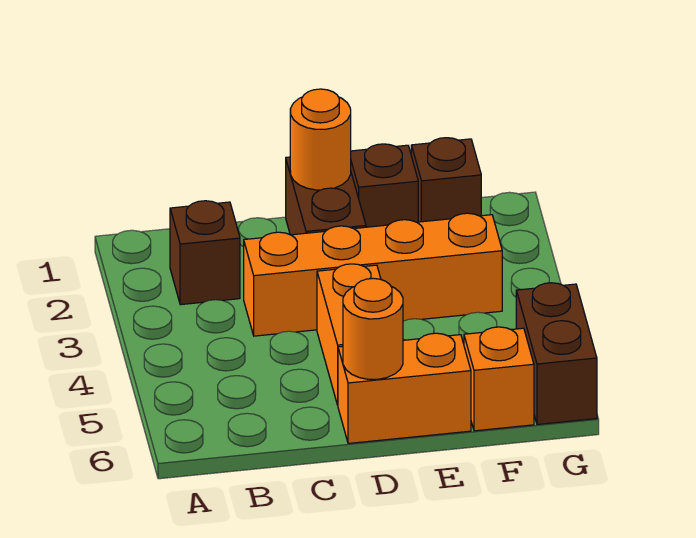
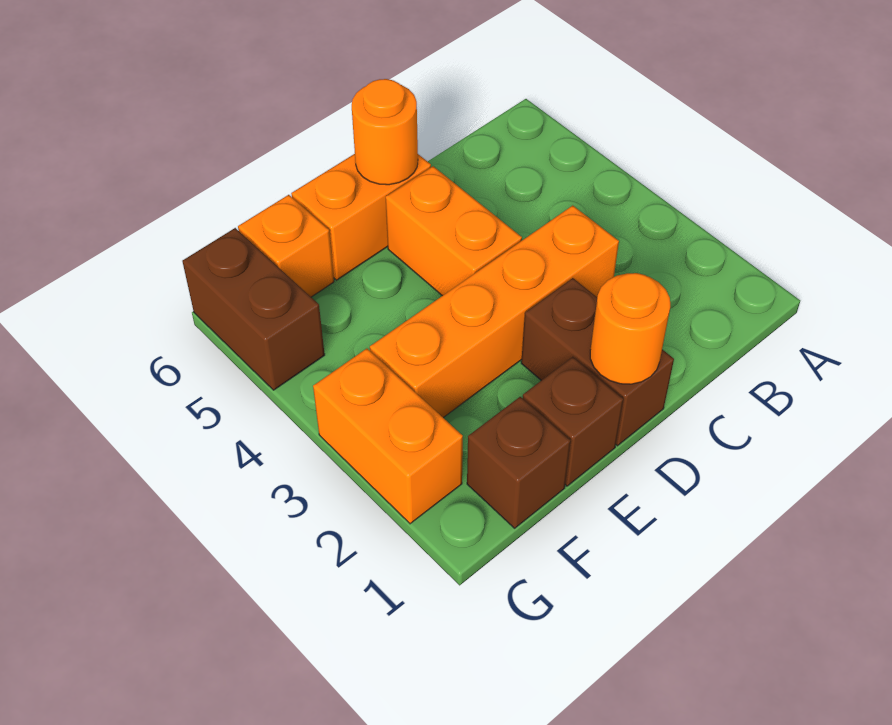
brown 1x1 brick [170,201,240,305] -> none
none -> orange 1x2 brick [313,349,463,524]

